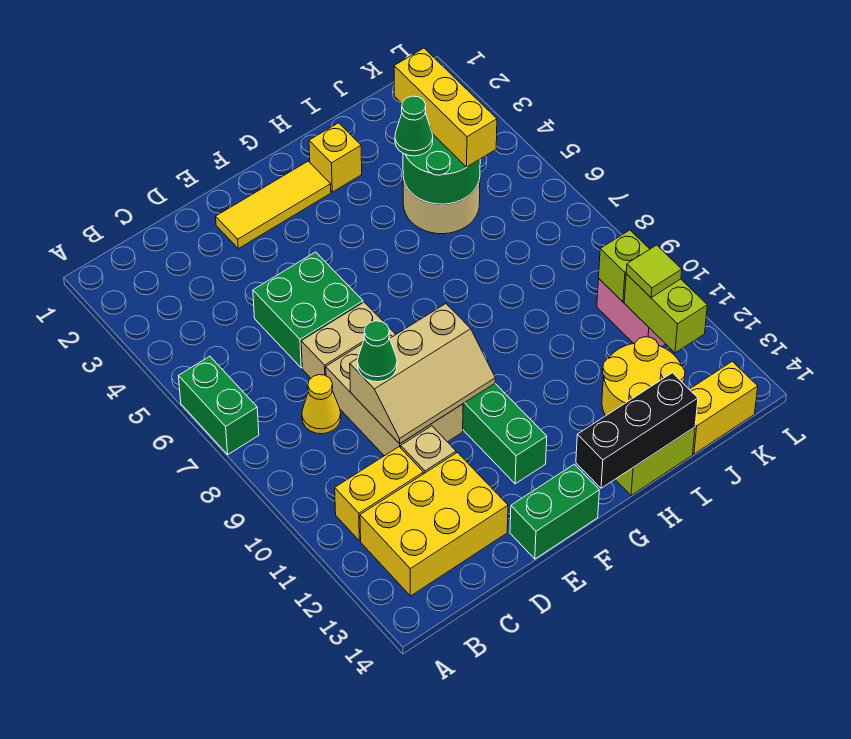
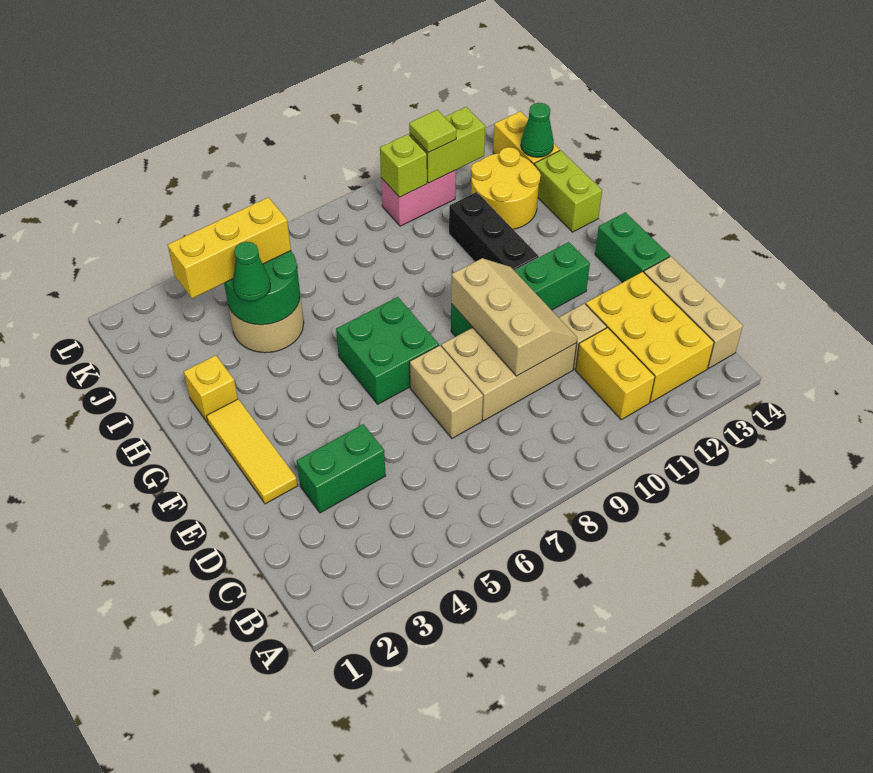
green 1x2 brick [179,356,259,454] -> green 1x2 brick moved to [297,424,386,513]
none -> tan 1x3 brick [644,257,743,368]
yellow 1x1 cone [302,375,341,434] -> none
green 2x2 brick [253,252,363,368] -> green 2x2 brick moved to [336,297,439,404]
green 1x1 cone [358,321,397,382] -> green 1x1 cone moved to [521,103,554,157]
black 1x3 brick [576,373,698,488] -> black 1x3 brick moved to [449,192,539,270]

